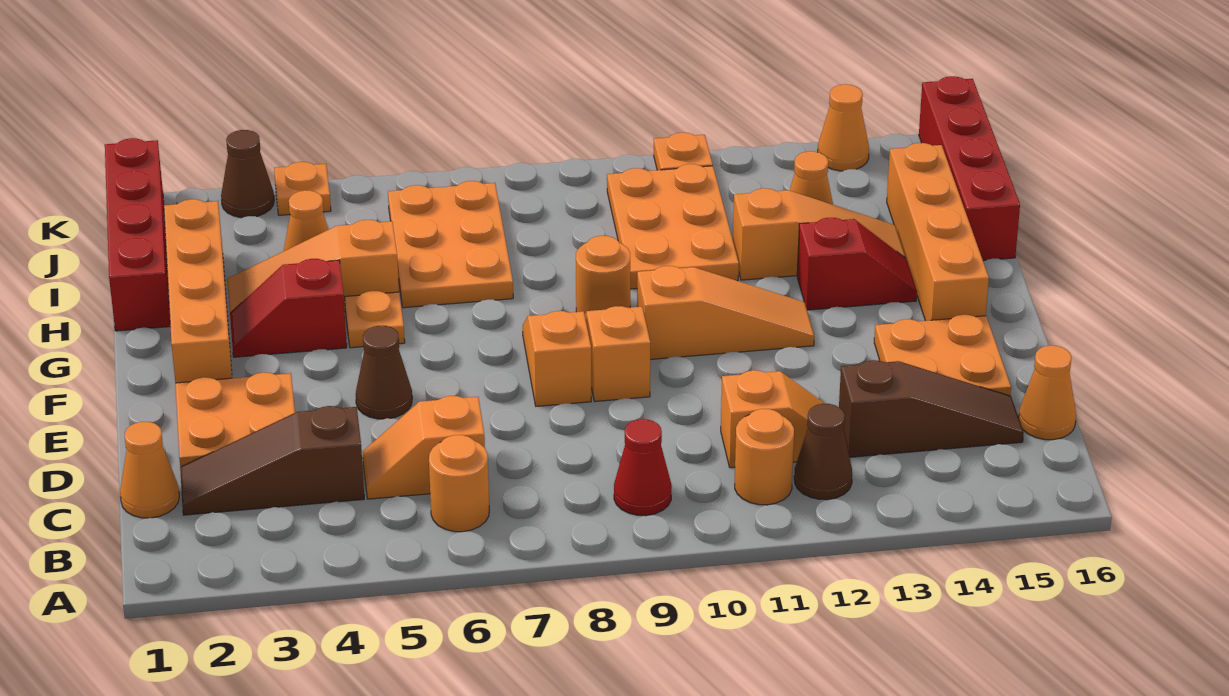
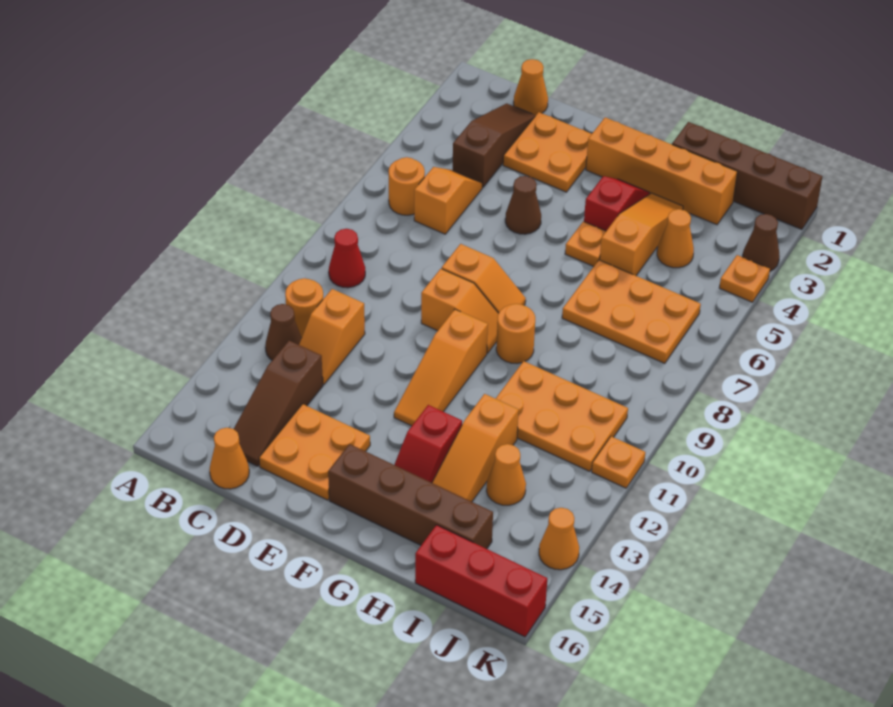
orange 1x4 brick [887,143,989,321] -> brown 1x4 brick [328,444,493,549]
red 1x4 brick [105,138,170,331] -> brown 1x4 brick [672,122,822,229]
red 1x4 brick [919,76,1020,261] -> red 1x3 brick [415,525,547,637]

